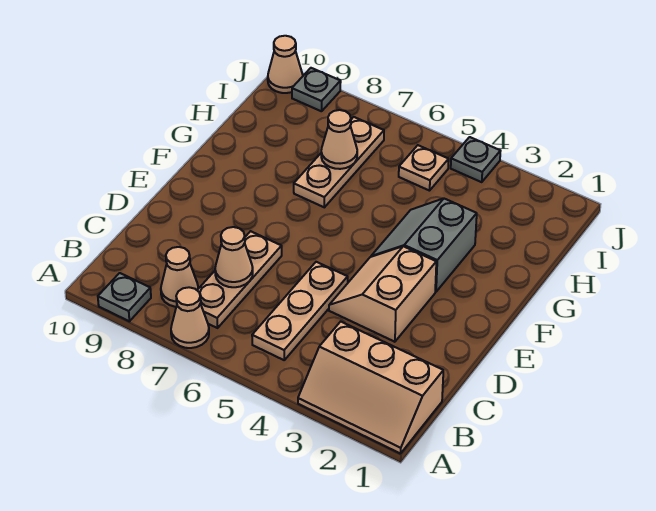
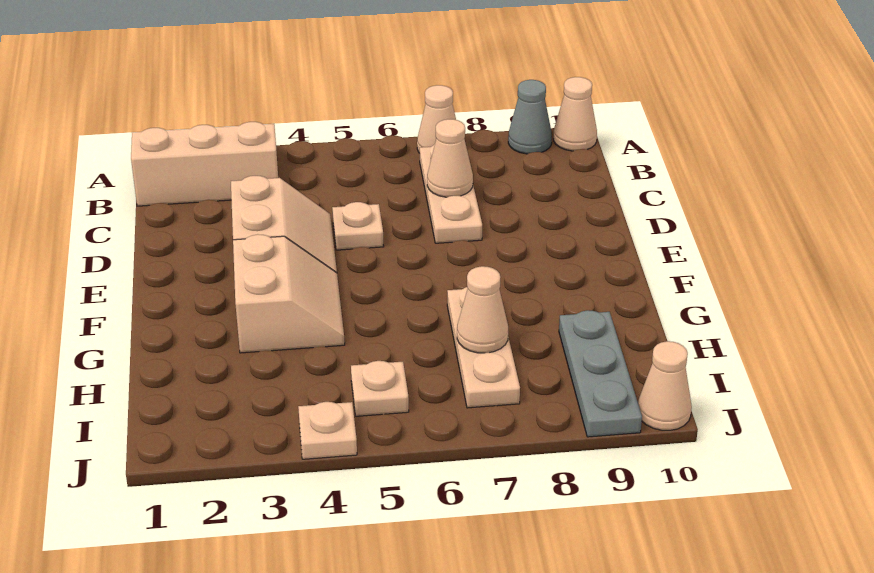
grey 1x1 plate [98,273,151,321] -> grey 1x1 cone [508,80,552,154]
tan 1x3 plate [252,262,348,360] -> tan 1x1 plate [332,202,384,250]
tan 1x1 cone [161,247,198,307] -> tan 1x1 cone moved to [554,77,597,151]
grey 2x2 slope [371,199,477,292] -> tan 2x2 slope [233,234,345,353]
grey 1x1 plate [451,137,500,182] -> tan 1x1 plate [298,402,357,459]
grey 1x1 plate [292,68,341,111] -> grey 1x3 plate [559,310,642,437]

